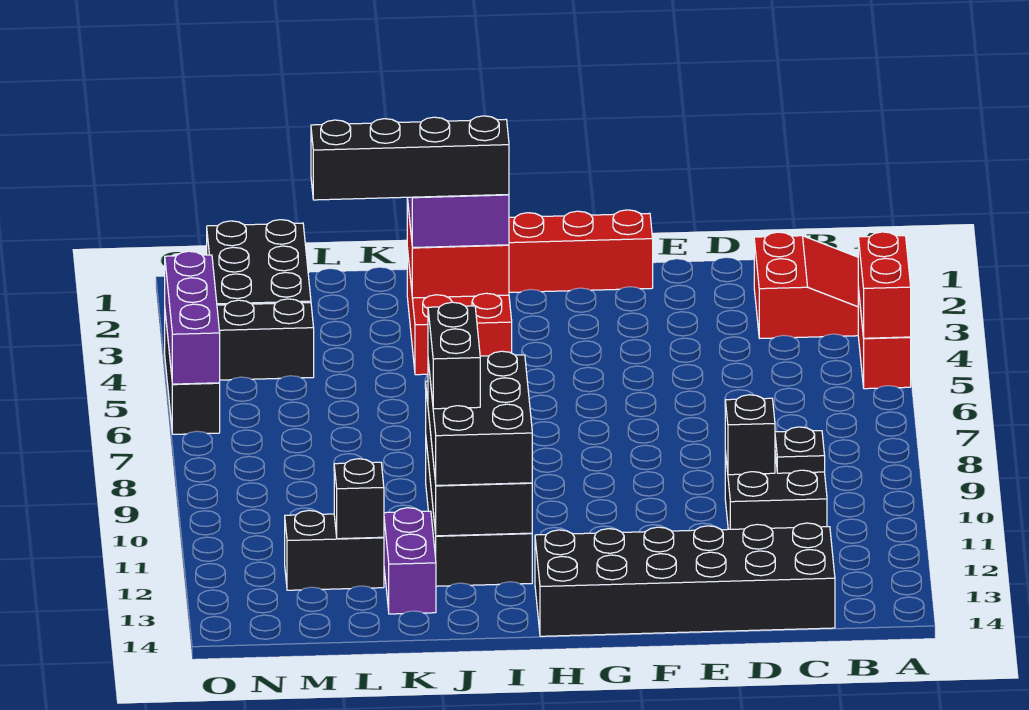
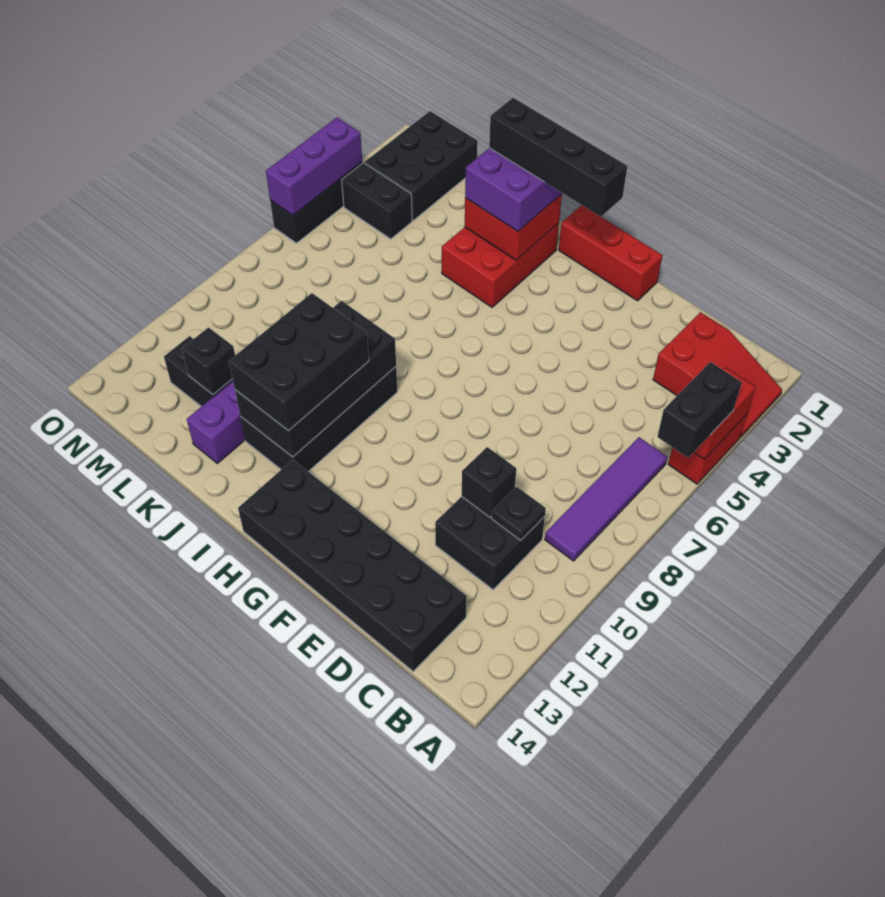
none -> purple 1x4 tile [545,437,667,561]
black 1x4 brick [311,116,509,200] -> black 1x4 brick moved to [489,98,627,217]
black 1x2 brick [428,302,480,409] -> black 1x2 brick moved to [657,362,742,458]

